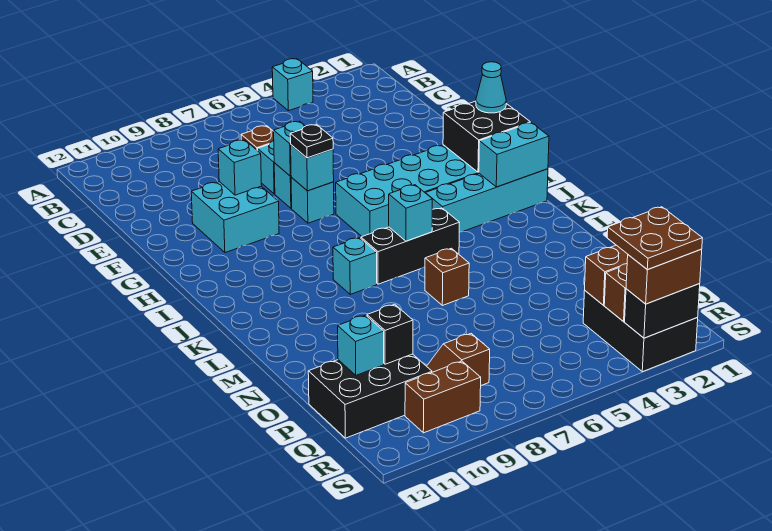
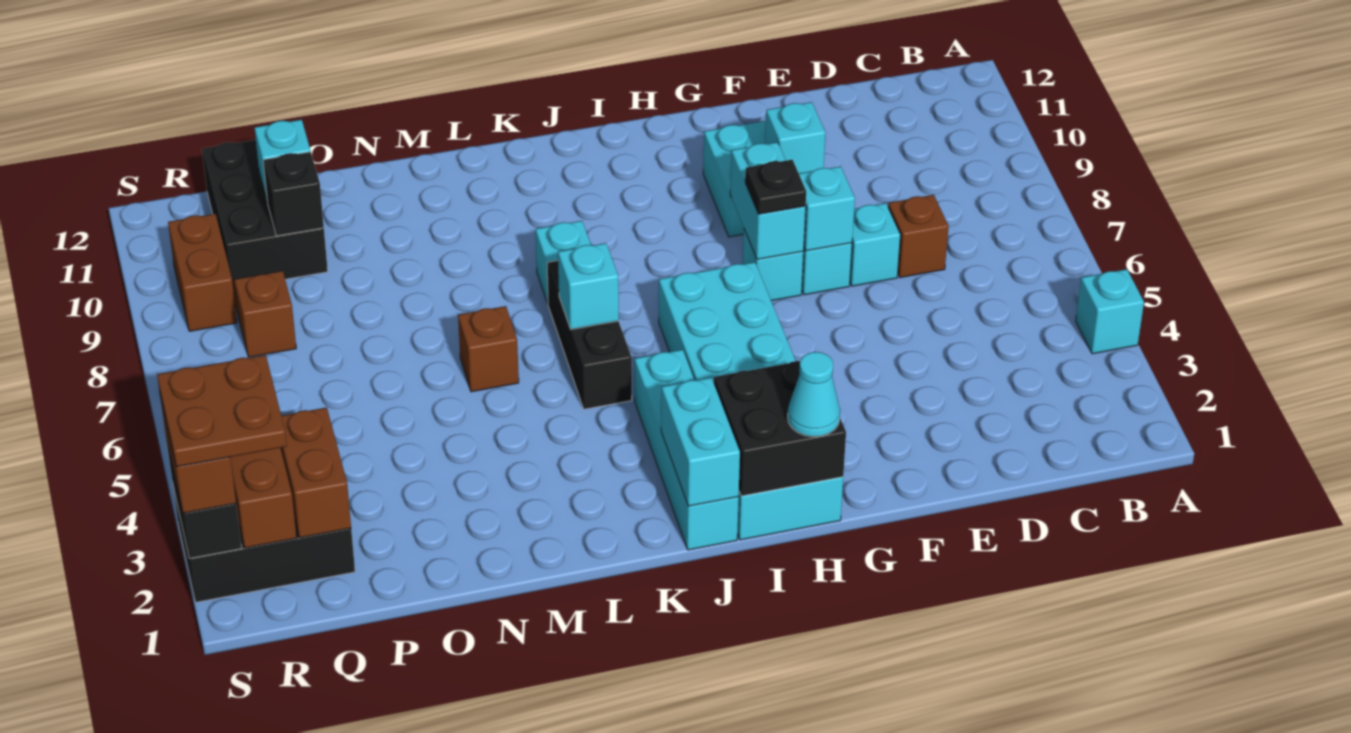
cyan 1x1 brick [291,145,334,191] -> cyan 1x2 brick [730,142,806,259]

